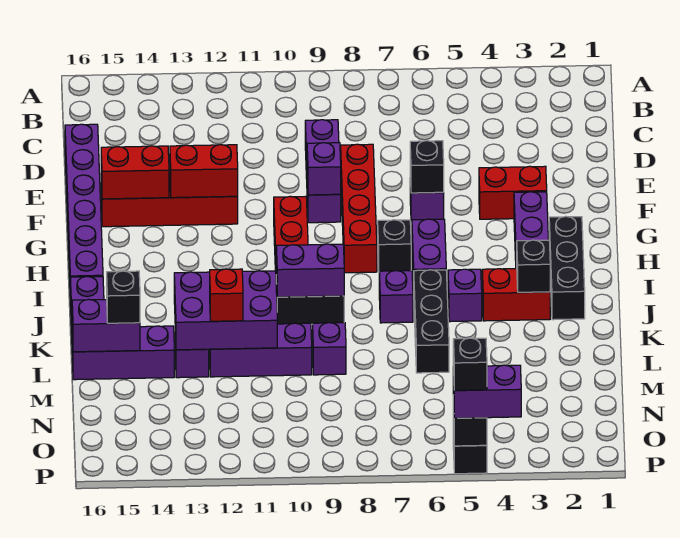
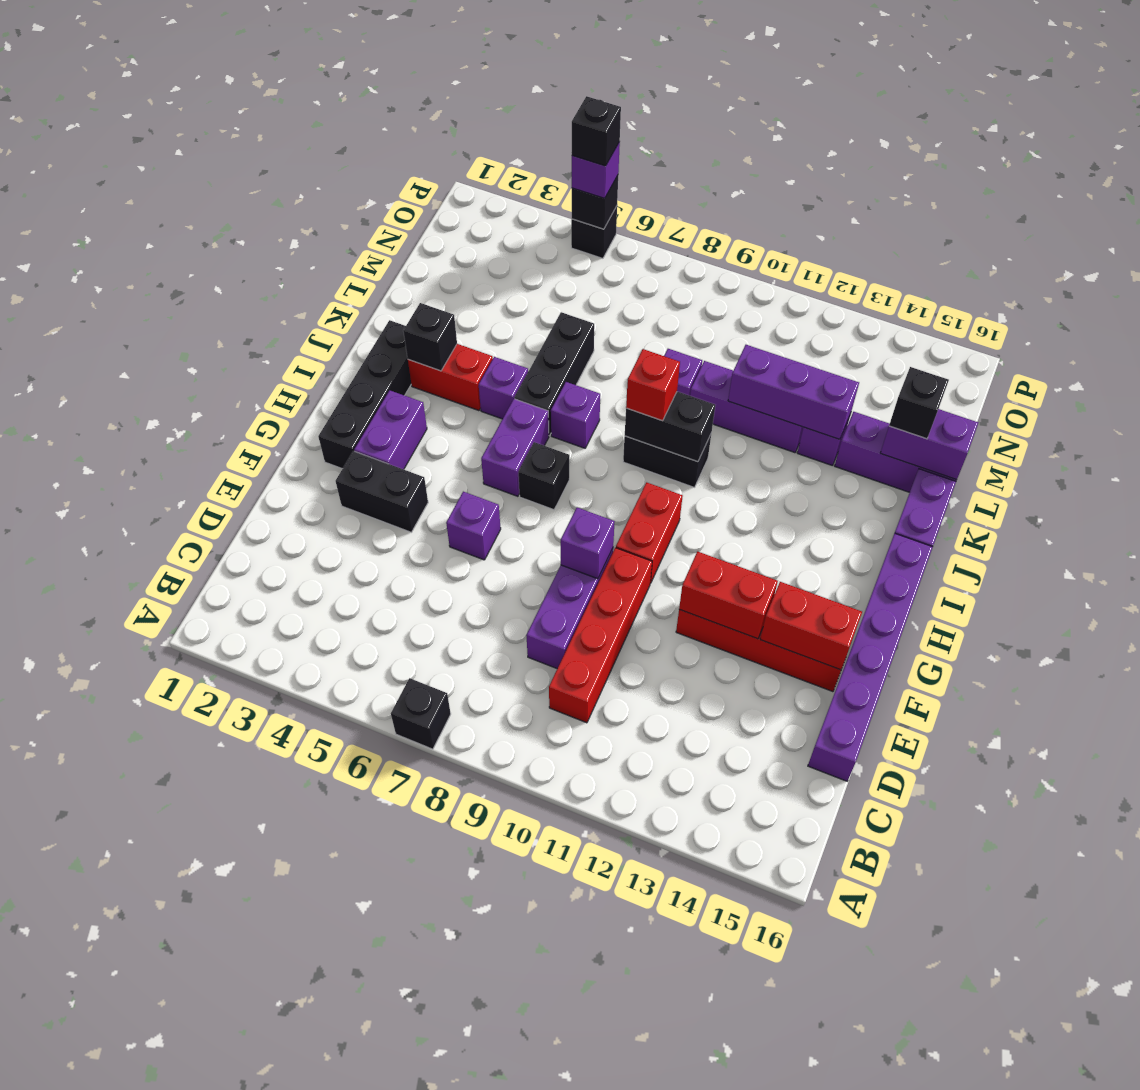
red 1x4 brick [341,144,377,273] -> red 1x4 brick moved to [549,548,652,723]
red 1x2 brick [479,166,547,219] -> black 1x2 brick [336,451,428,532]
black 1x1 brick [410,141,444,193] -> black 1x1 brick moved to [391,678,451,749]
black 1x3 brick [549,216,585,320] -> black 1x4 brick [318,320,411,469]
purple 1x2 brick [276,244,344,297] -> black 1x2 brick [625,392,715,462]
purple 2x3 brick [174,271,277,350] -> purple 1x3 brick [728,345,859,440]
red 1x1 brick [210,269,243,321] -> red 1x1 brick moved to [626,349,680,421]
purple 1x2 brick [453,365,521,418] -> purple 1x1 brick [572,142,620,198]

